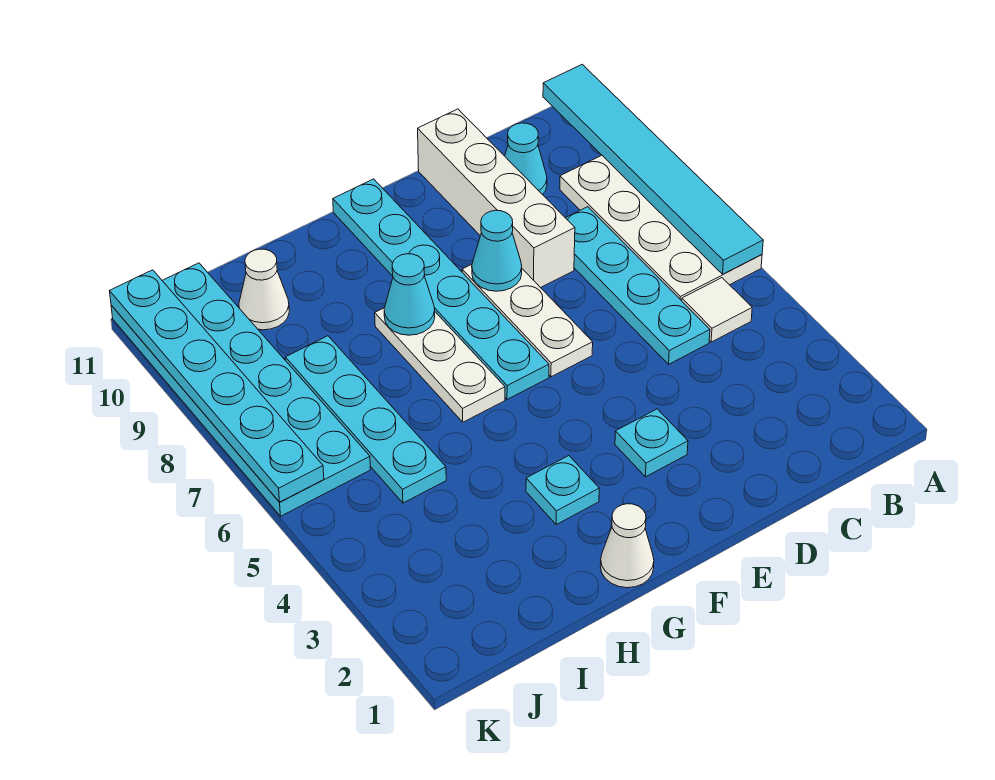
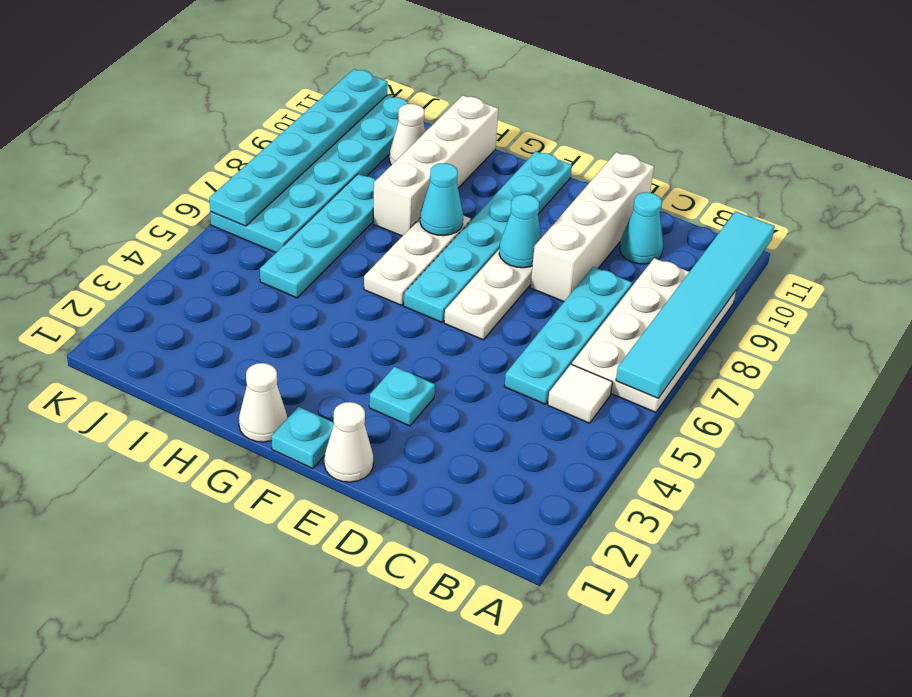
none -> white 1x1 cone [324,402,373,482]
cyan 1x1 plate [526,456,599,524] -> cyan 1x1 plate moved to [271,407,334,468]
none -> white 1x4 brick [373,95,498,236]

